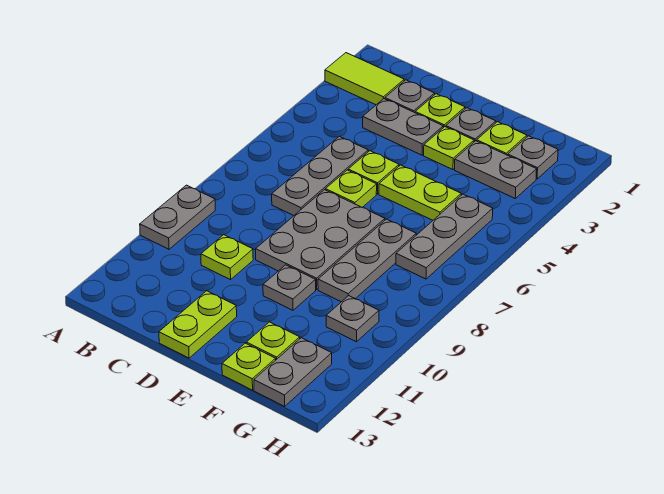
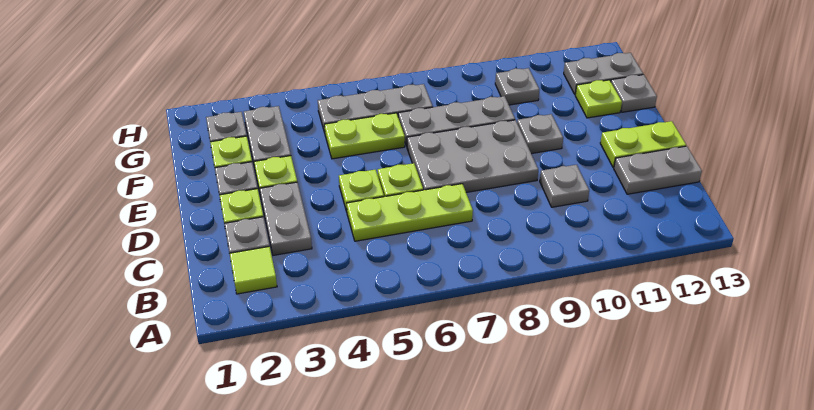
lime 1x2 tile [325,53,404,105] -> lime 1x1 tile [230,246,277,294]
grey 1x2 plate [140,185,215,249] -> grey 1x2 plate moved to [614,146,702,194]
grey 1x3 plate [272,136,368,216] -> lime 1x3 plate [346,184,473,241]
lime 1x1 plate [201,235,253,280] -> grey 1x1 plate [540,165,589,207]
lime 1x2 plate [379,165,461,220] -> lime 1x2 plate turned to [324,113,405,159]
lime 1x1 plate [222,343,276,390] -> grey 1x1 plate [611,75,657,112]

